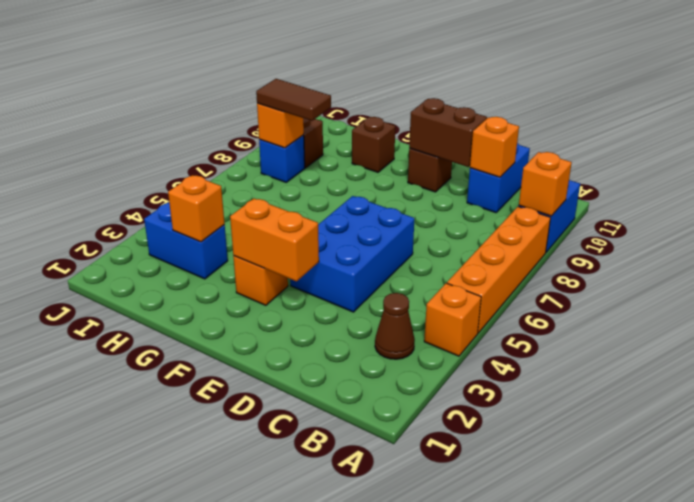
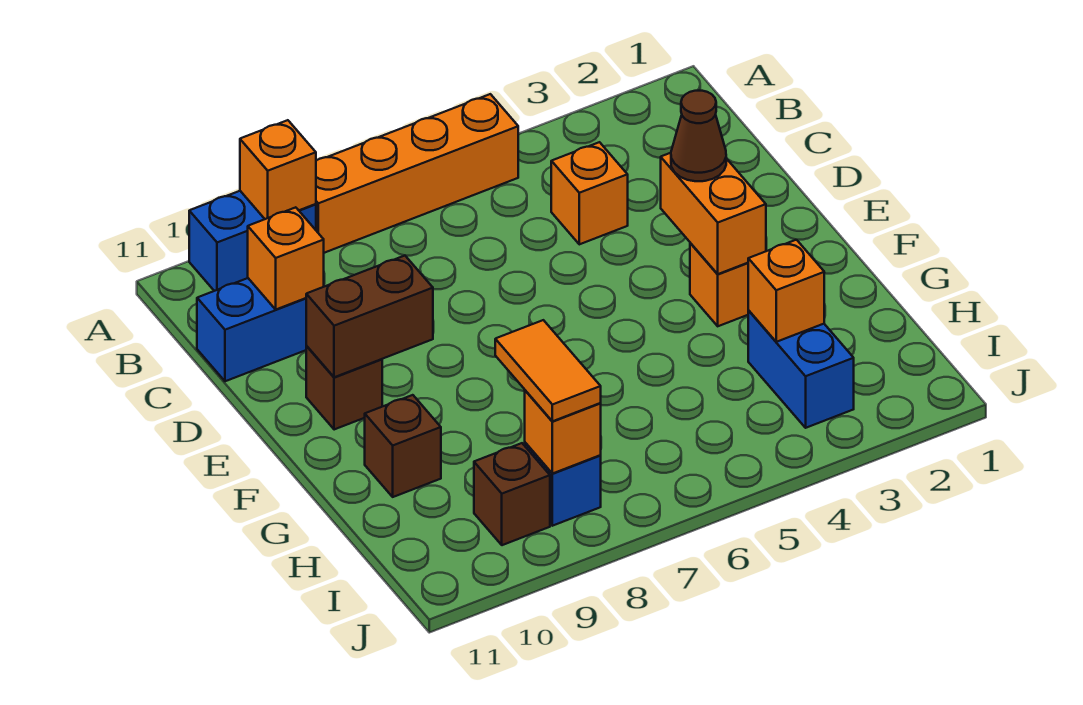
orange 1x1 brick [424,283,481,356] -> orange 1x1 brick moved to [551,142,628,244]
brown 1x1 cone [375,293,415,359] -> brown 1x1 cone moved to [671,91,726,181]
blue 2x3 brick [290,196,414,312] -> none
brown 1x2 brick [409,98,487,167] -> brown 1x2 brick turned to [306,256,433,377]
brown 1x2 tile [256,79,331,121] -> orange 1x2 tile [495,320,601,421]

